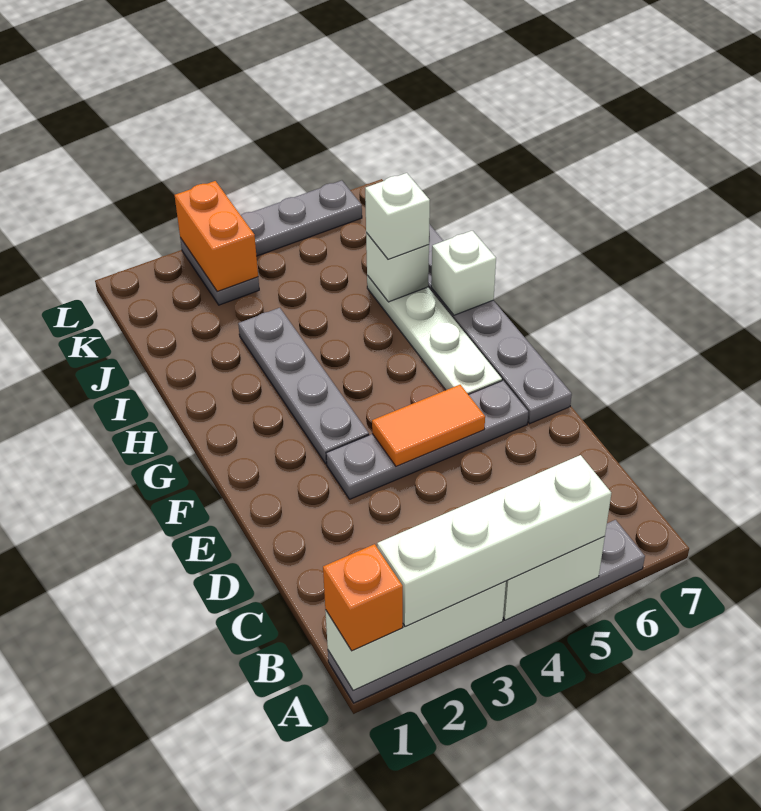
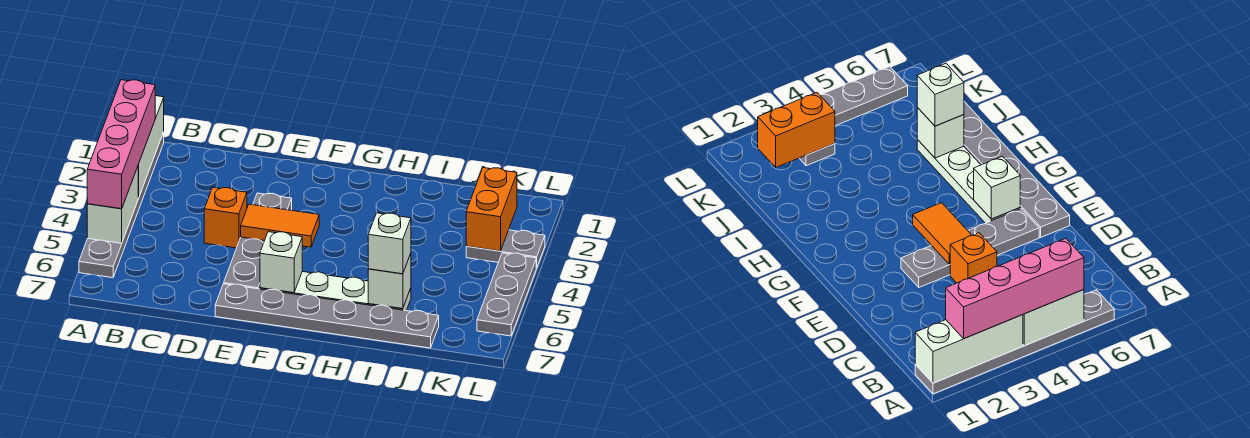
orange 1x1 brick [323,544,403,651] -> orange 1x1 brick moved to [204,187,247,248]
white 1x4 brick [377,455,611,627] -> pink 1x4 brick [87,80,155,209]
orange 1x2 tile [372,385,485,467] -> orange 1x2 tile turned to [241,204,319,247]
grey 1x4 plate [238,308,369,464] -> none
white 1x1 brick [431,231,496,315] -> white 1x1 brick moved to [260,232,302,293]
orange 1x2 brick [175,181,258,292] -> orange 1x2 brick turned to [466,168,517,251]

